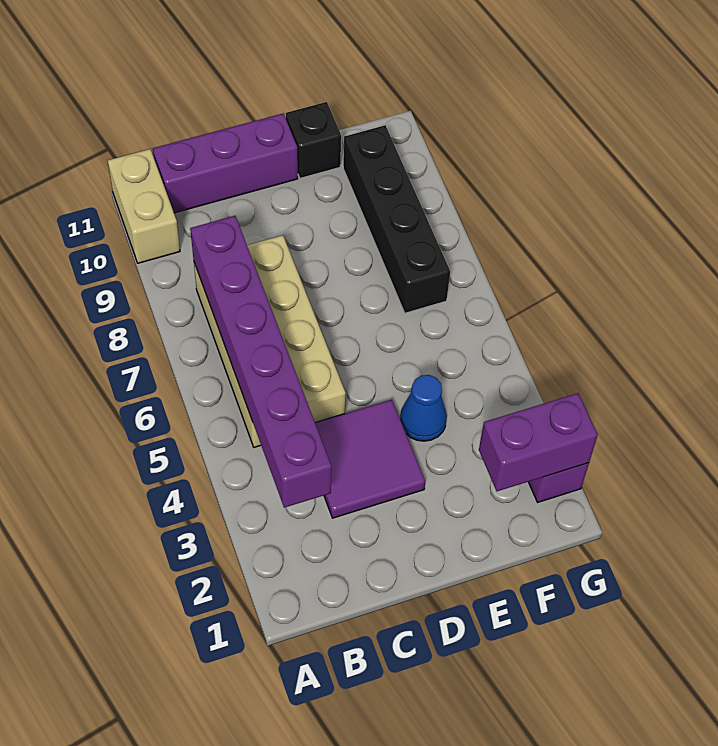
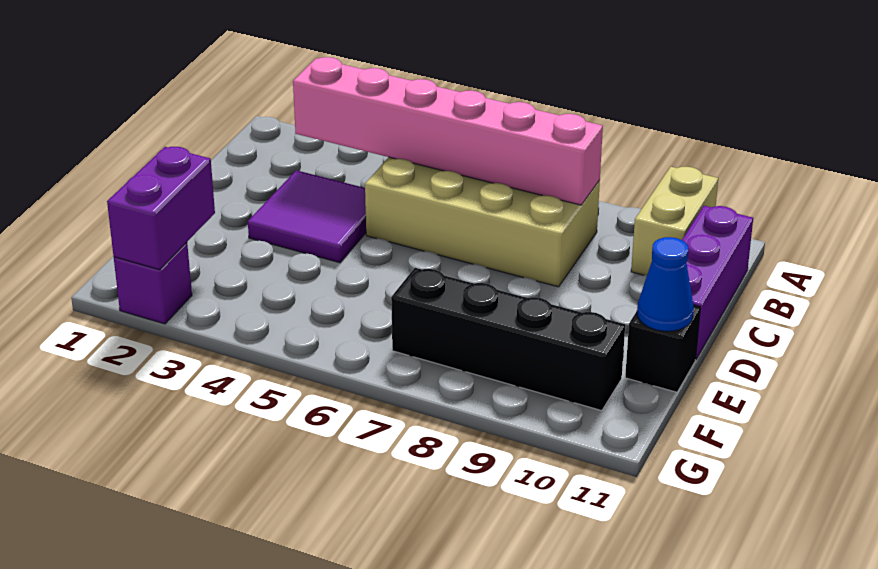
tan 1x2 brick [108,149,180,263] -> tan 1x2 brick turned to [631,167,718,275]
purple 1x6 brick [190,216,332,508] -> pink 1x6 brick [293,57,603,205]
blue 1x1 cone [400,375,447,441] -> blue 1x1 cone moved to [637,237,694,331]

